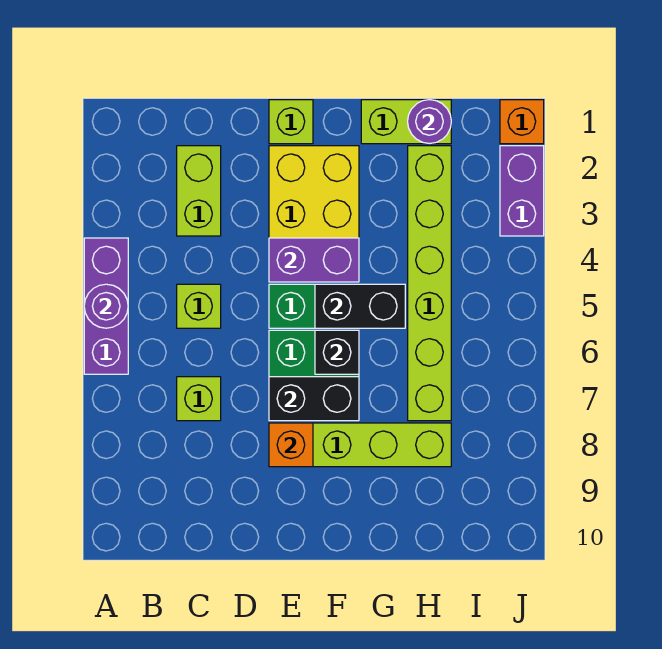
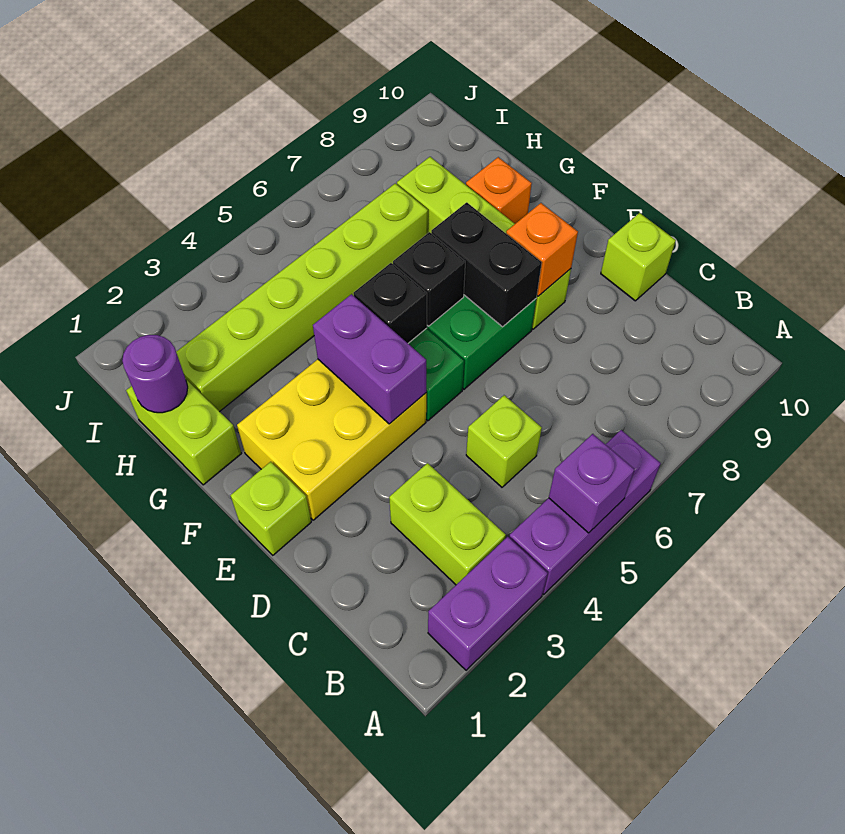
purple 1x1 round brick [84,284,128,328] -> purple 1x1 brick [549,434,635,533]
lime 1x2 brick [177,146,221,236] -> lime 1x2 brick turned to [389,463,506,585]
lime 1x1 brick [177,377,221,421] -> lime 1x1 brick moved to [601,213,676,301]
black 1x2 brick [315,284,405,328] -> black 1x1 brick [353,263,427,343]
orange 1x1 brick [500,100,544,144] -> orange 1x1 brick moved to [466,157,532,224]
purple 1x2 brick [500,146,544,236] -> purple 1x2 brick moved to [428,537,548,670]

